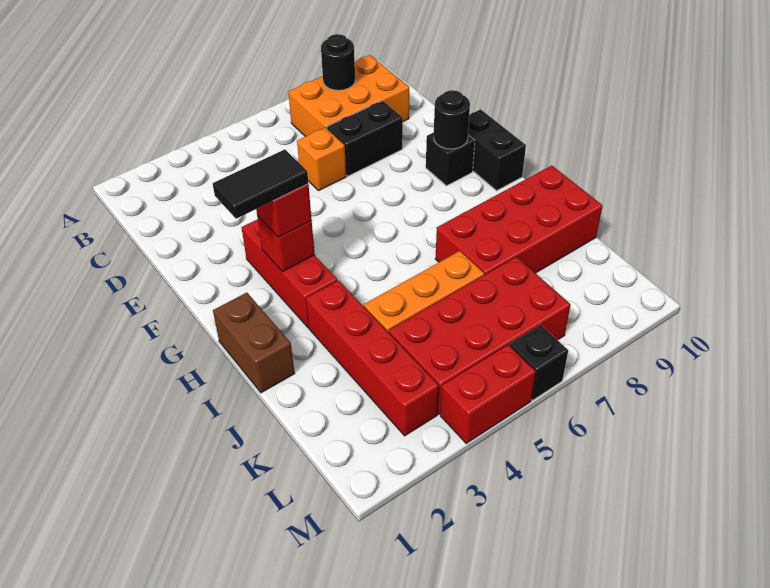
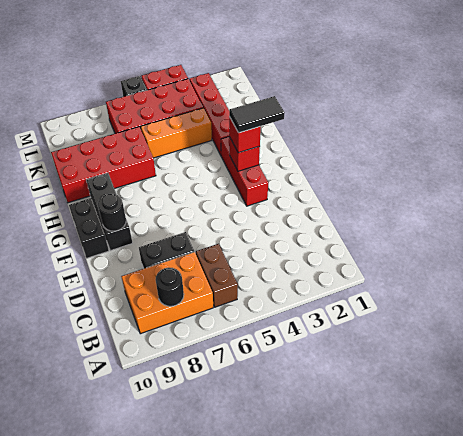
orange 1x1 brick [297,127,346,190] -> none
black 1x1 brick [426,132,475,186] -> black 1x3 brick [86,173,132,251]
brown 1x2 brick [213,293,295,393] -> brown 1x2 brick moved to [196,244,238,307]

